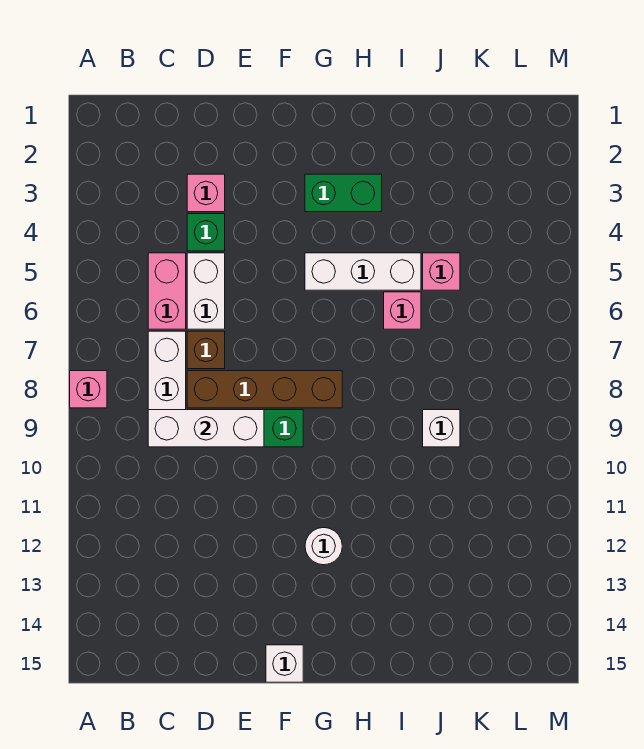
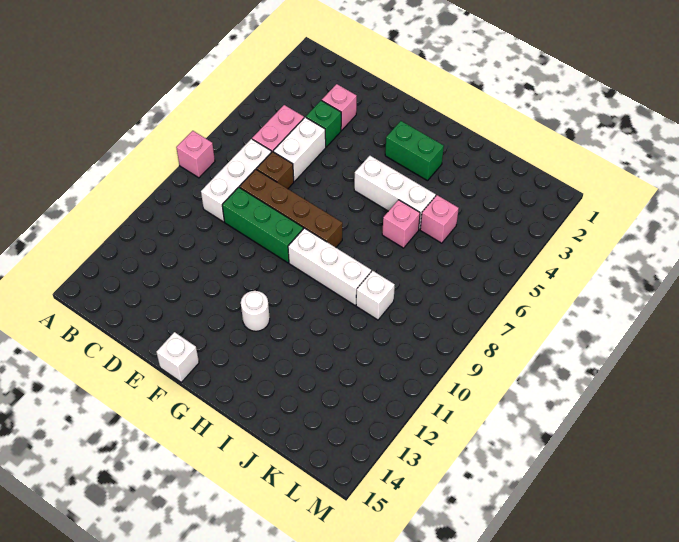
white 1x3 brick [148,410,264,447] -> white 1x3 brick moved to [288,228,371,305]

